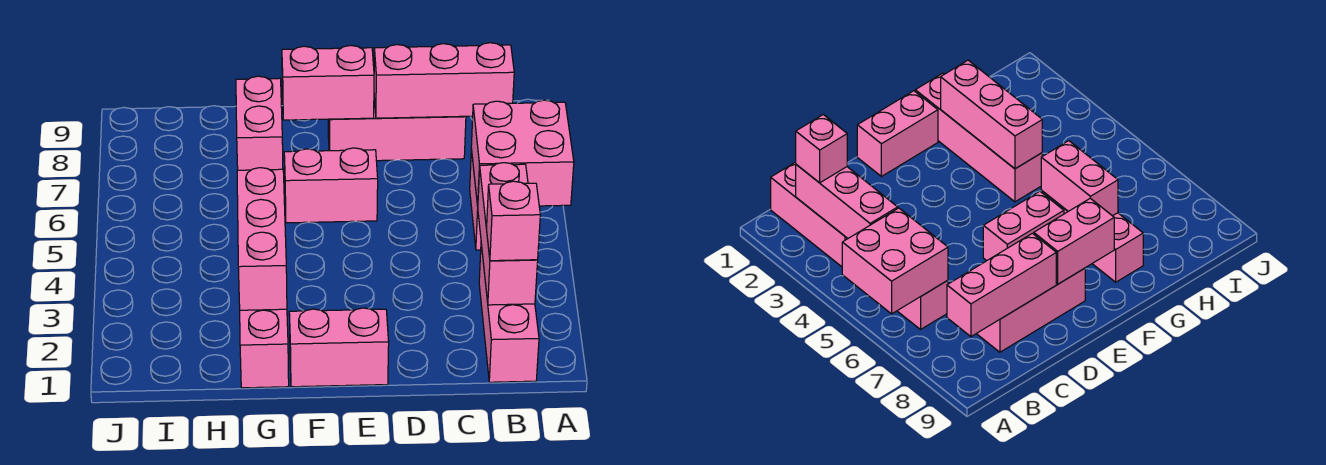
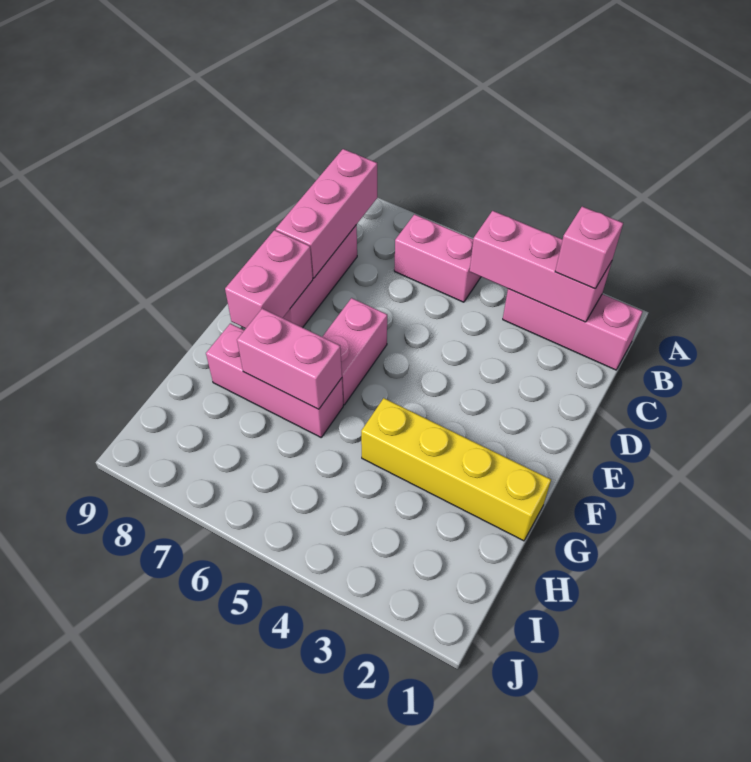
pink 2x2 brick [471,100,574,206] -> none
pink 1x2 brick [289,308,389,387] -> none
pink 1x4 brick [240,309,289,388] -> yellow 1x4 brick [361,398,551,541]
pink 1x3 brick [237,168,287,310] -> none

